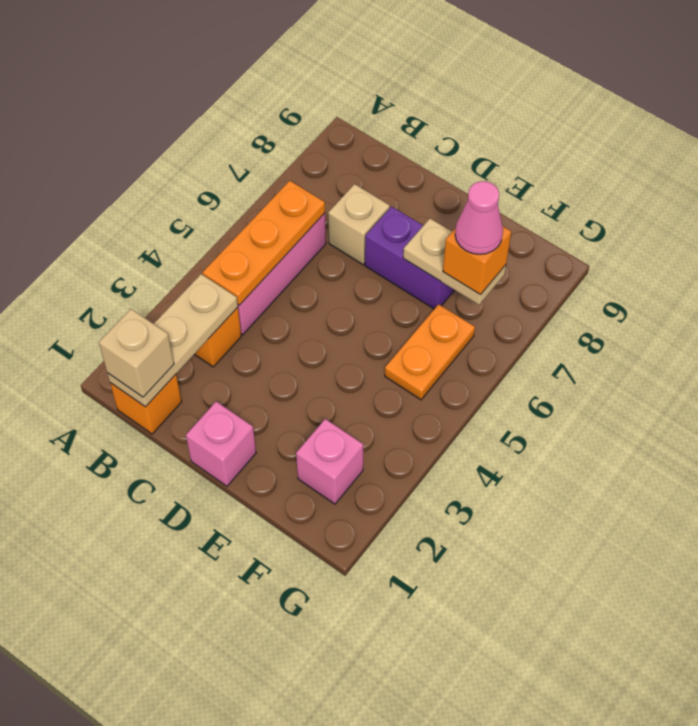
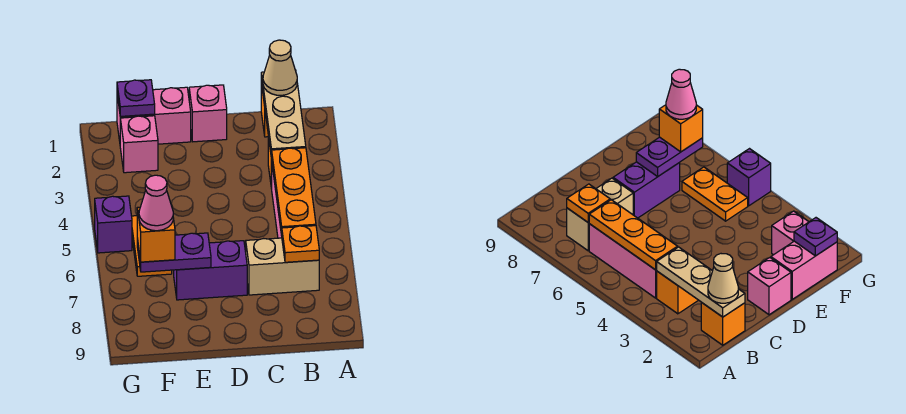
tan 1x1 brick [99,309,174,397] -> tan 1x1 cone [263,40,297,95]
none -> orange 1x1 plate [282,226,319,262]
tan 1x1 brick [328,184,390,265] -> tan 1x2 brick [246,238,319,295]
none -> pink 1x2 brick [117,87,191,144]
tan 1x2 plate [403,219,506,305] -> purple 1x2 plate [137,233,211,272]
none -> purple 1x1 plate [117,80,155,116]
none -> purple 1x1 brick [95,196,132,253]

